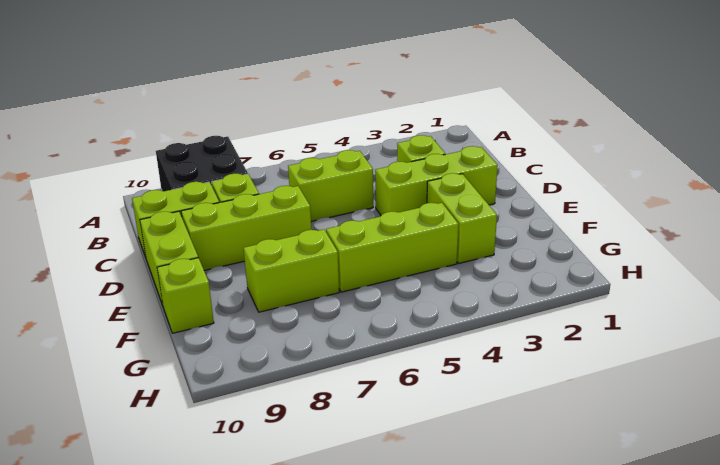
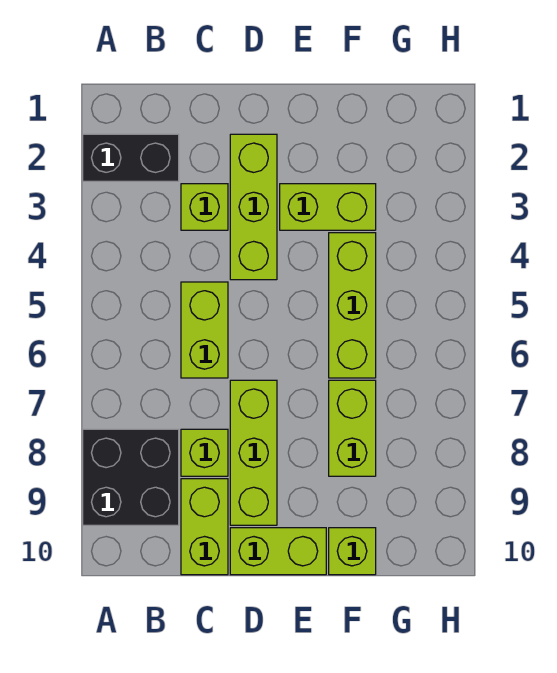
none -> black 1x2 brick [83,134,179,181]

